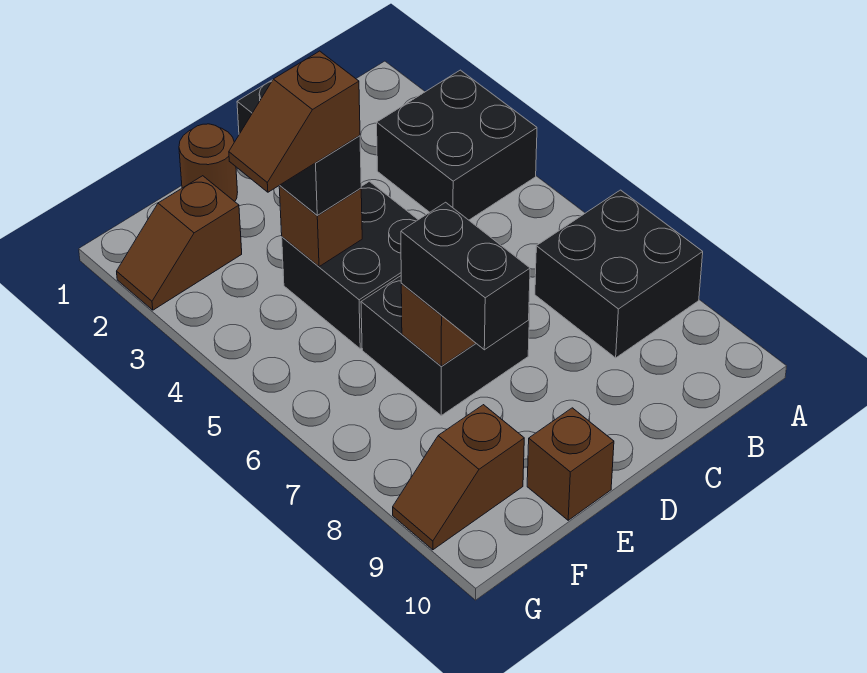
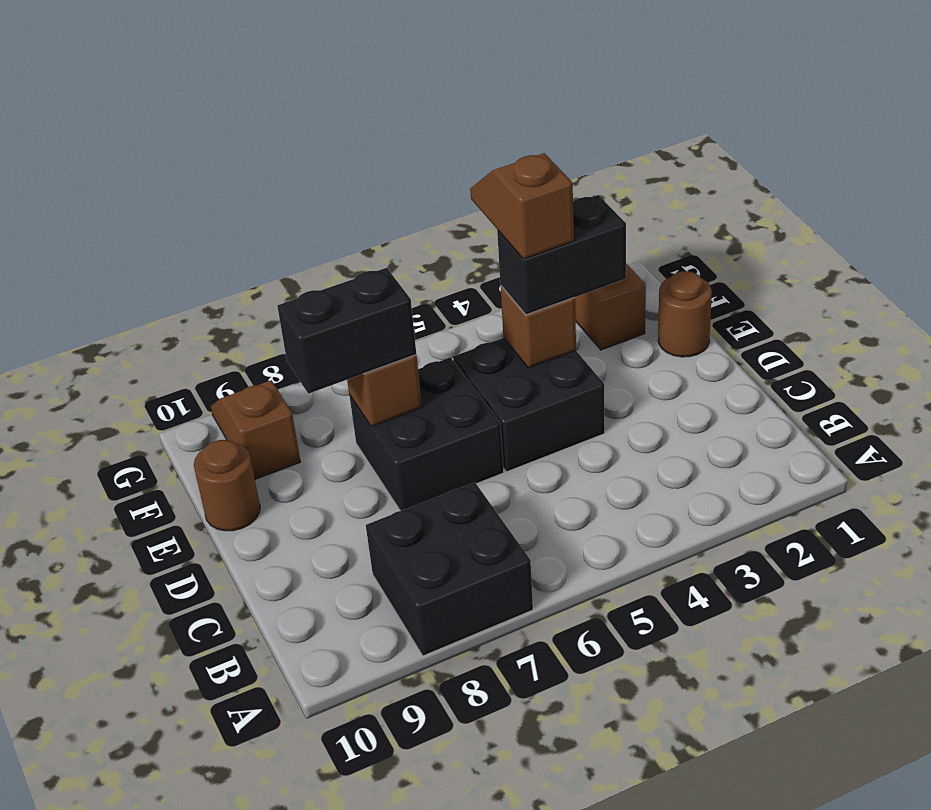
black 2x2 brick [377,70,537,220] -> none
brown 1x1 brick [527,408,614,520] -> brown 1x1 round brick [194,440,260,531]

